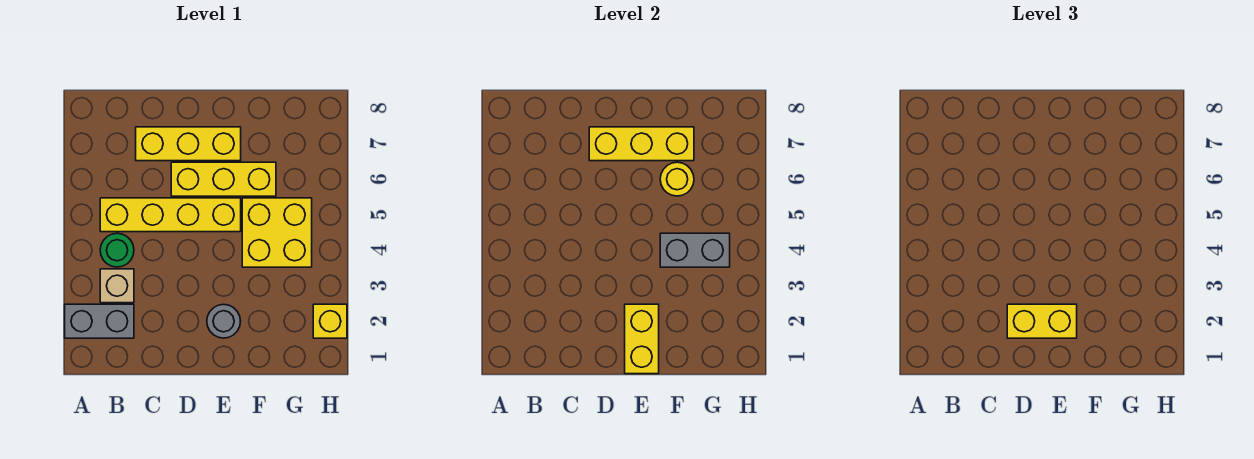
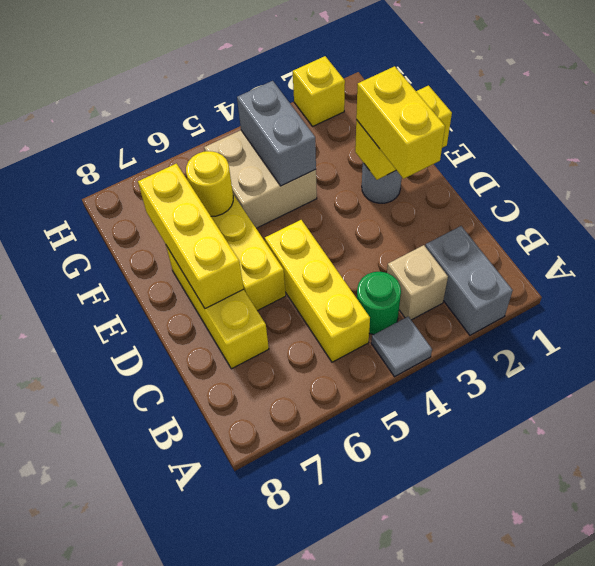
none -> grey 1x1 tile [371,316,432,377]
yellow 1x4 brick [100,198,241,232] -> yellow 1x3 brick [265,220,370,362]
yellow 2x2 brick [242,198,312,267] -> tan 2x2 brick [204,130,317,228]

